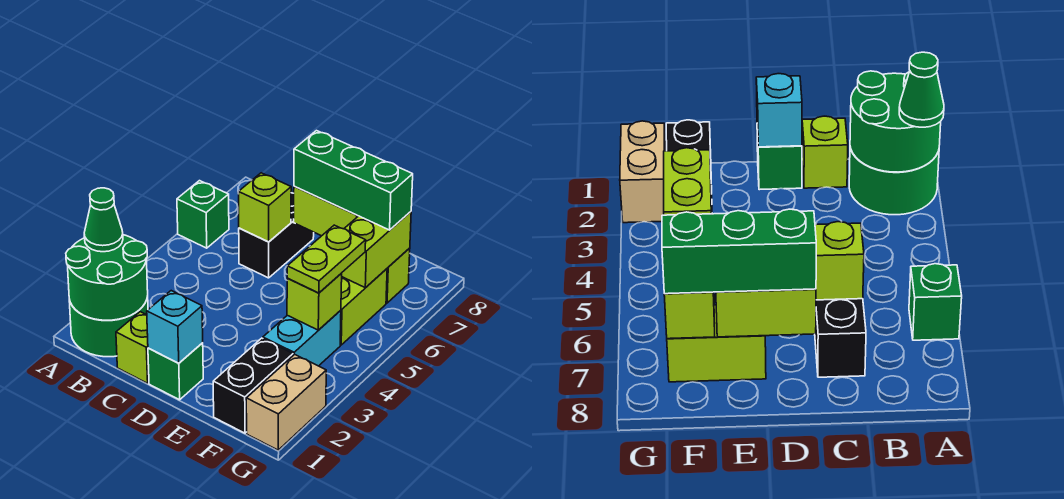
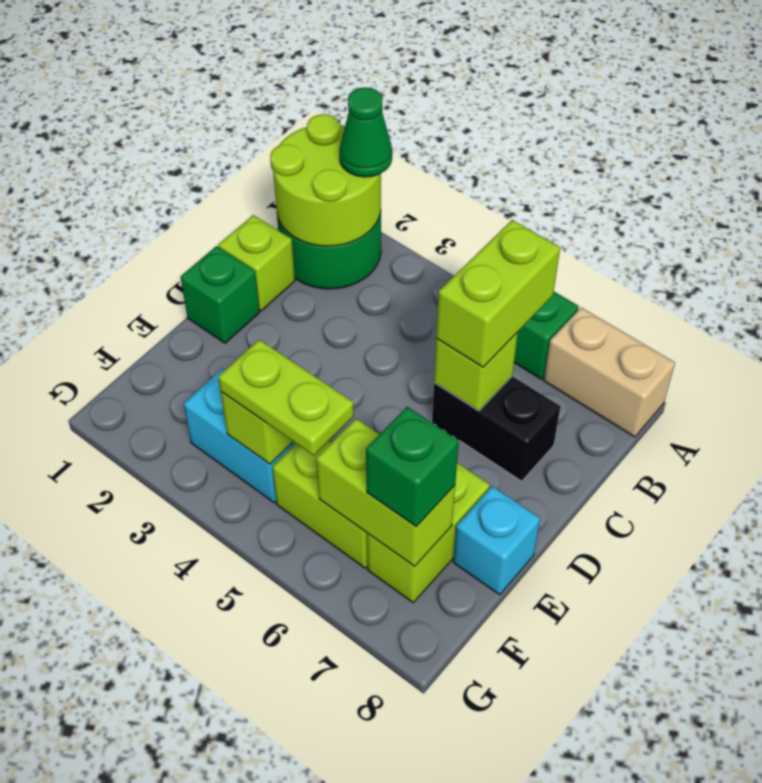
green 2x2 round brick [66,235,148,320] -> lime 2x2 round brick [270,114,381,246]
cyan 1x1 brick [147,291,203,363] -> cyan 1x1 brick moved to [453,486,540,595]
lime 1x2 brick [294,186,358,236] -> lime 1x2 brick moved to [436,220,560,367]
green 1x3 brick [294,131,413,230] -> green 1x1 brick [366,407,459,527]
black 1x2 brick [213,338,293,433] -> none
tan 1x2 brick [246,354,326,450] -> tan 1x2 brick moved to [544,308,675,437]

